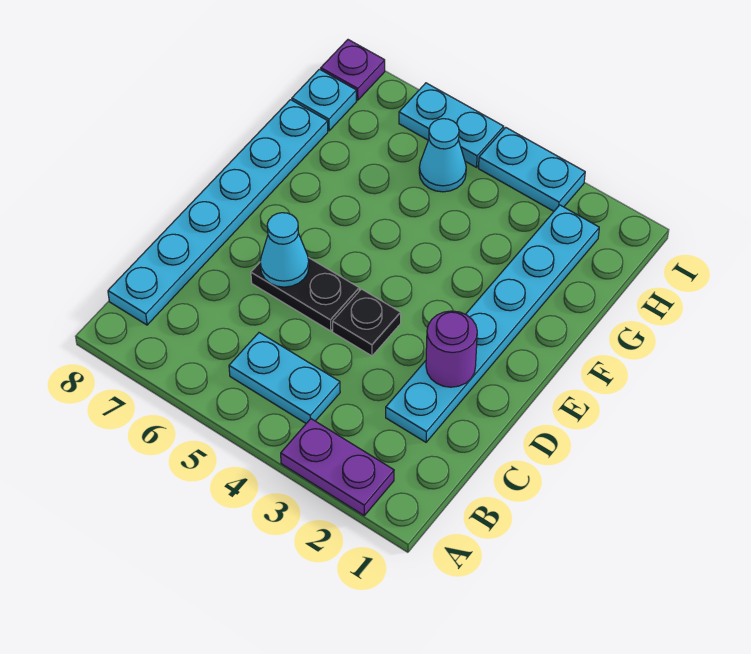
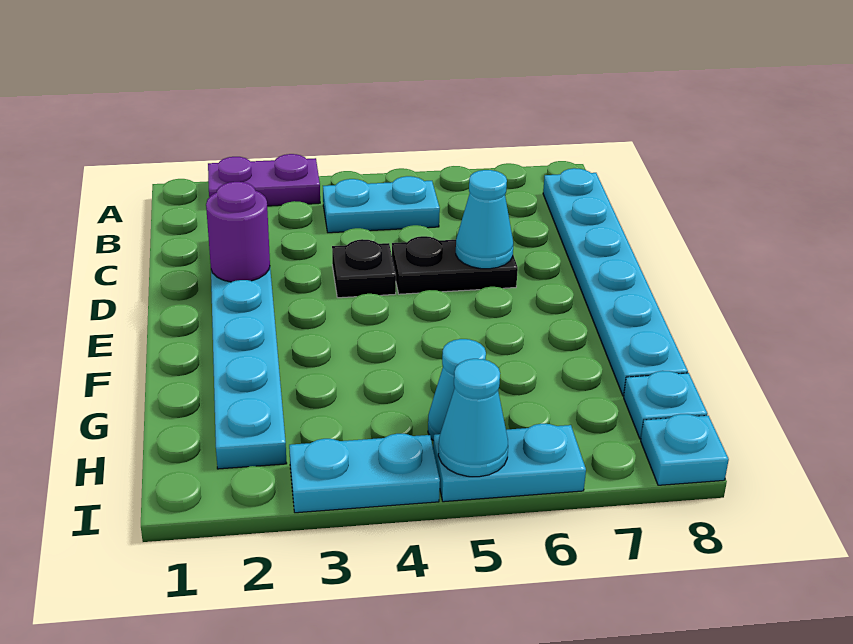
none -> cyan 1x1 cone [438,359,508,477]
purple 1x1 plate [321,40,385,100] -> cyan 1x1 plate [641,414,729,485]

